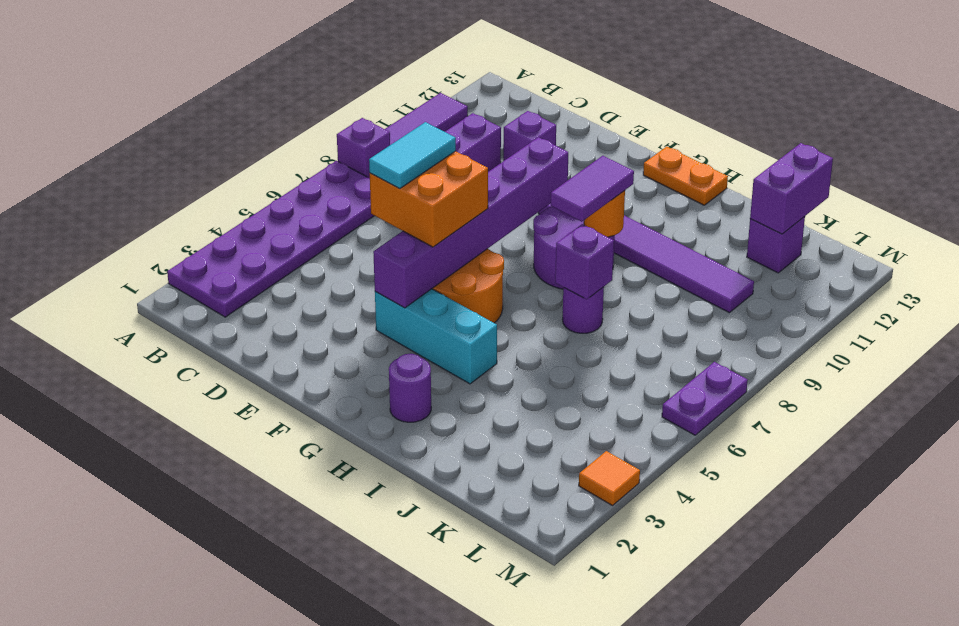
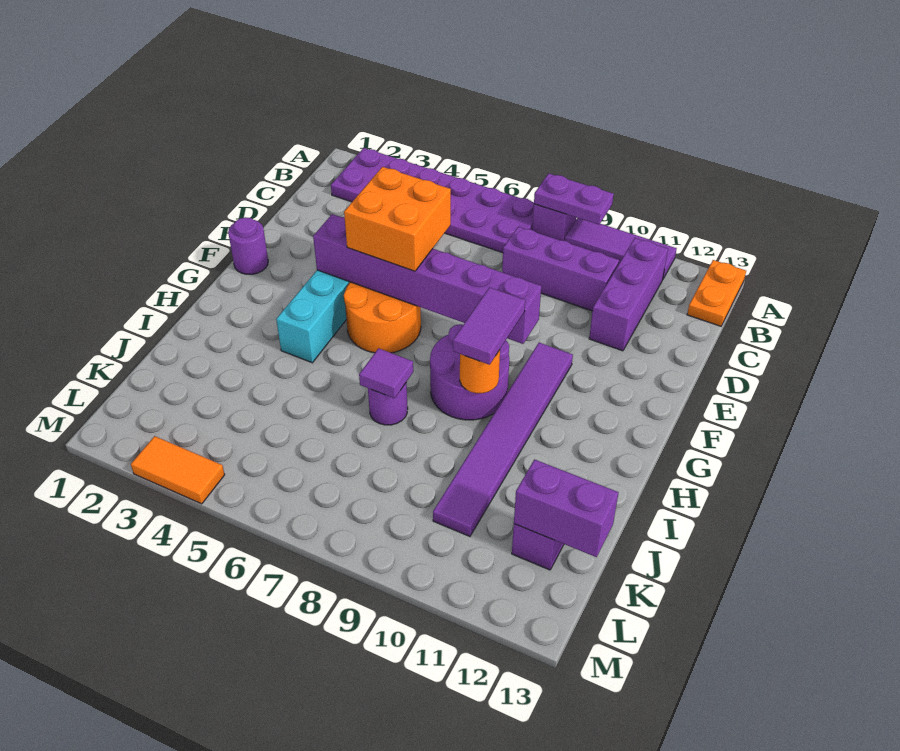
purple 1x1 brick [503,111,556,161] -> purple 1x3 brick [589,238,668,351]
cyan 1x2 tile [369,122,456,189] -> none
orange 1x2 plate [643,147,728,205] -> orange 1x2 plate moved to [687,260,746,326]
purple 1x1 round brick [389,354,431,422] -> purple 1x1 round brick moved to [228,217,268,274]
purple 1x2 tile [551,156,634,222] -> purple 1x2 tile turned to [453,287,525,365]
purple 1x1 brick [555,224,614,299] -> purple 1x1 tile [359,348,413,398]
orange 1x1 tile [579,451,640,506] -> orange 1x2 tile [131,436,225,504]
purple 1x2 plate [662,362,748,435] -> purple 1x2 plate moved to [534,173,614,225]

